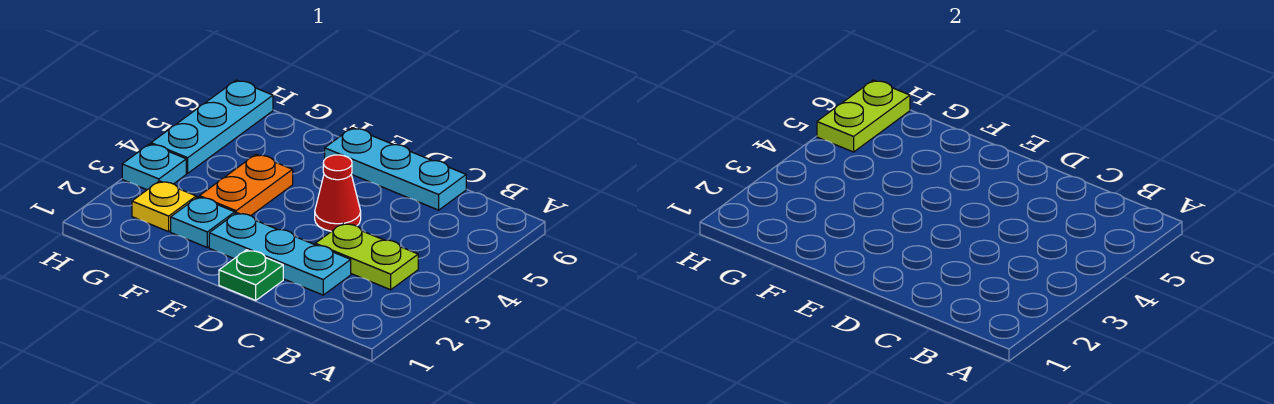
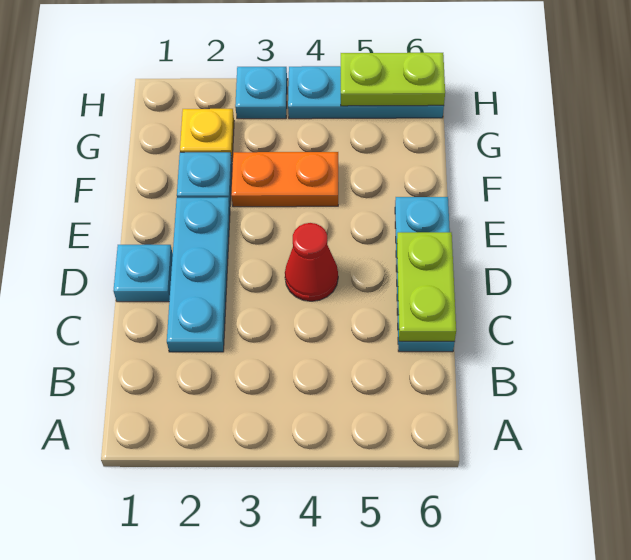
lime 1x2 plate [315,223,418,290] -> lime 1x2 plate moved to [397,232,456,341]
green 1x1 plate [219,250,283,300] -> cyan 1x1 plate [113,245,173,302]

